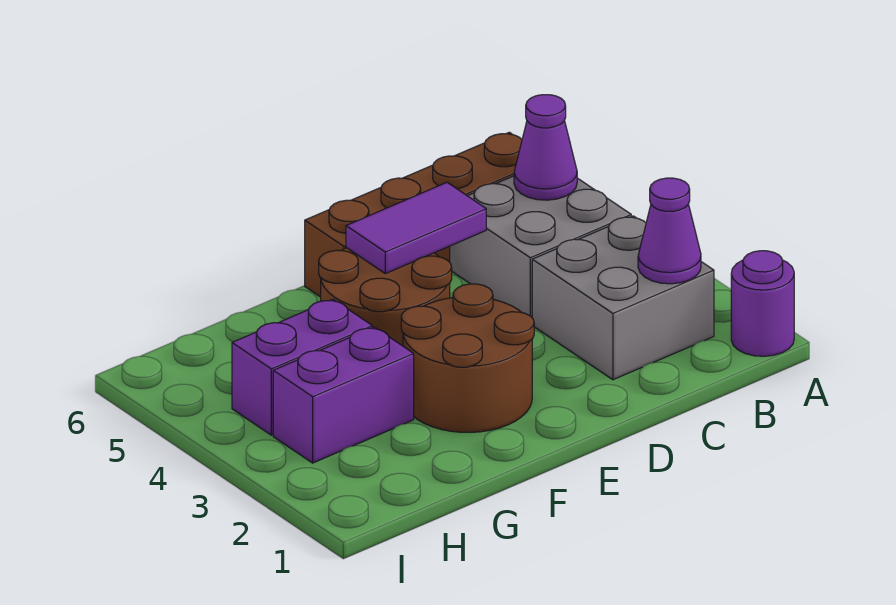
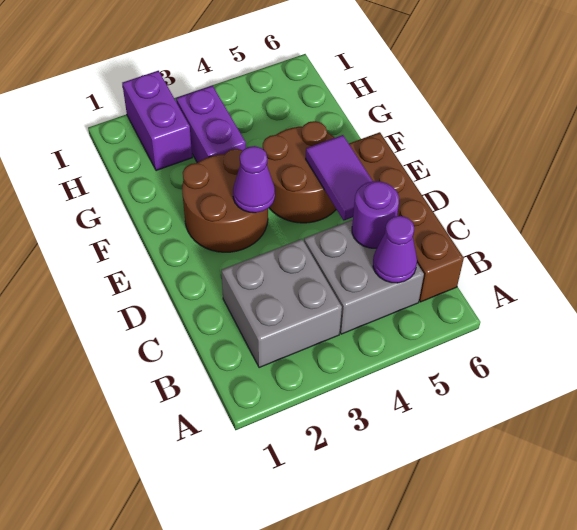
purple 1x1 round brick [731,251,794,356] -> purple 1x1 round brick moved to [352,181,399,248]
purple 1x1 cone [638,178,701,284] -> purple 1x1 cone moved to [233,146,275,213]
purple 1x2 brick [232,299,372,435] -> purple 1x2 brick moved to [122,71,192,171]

